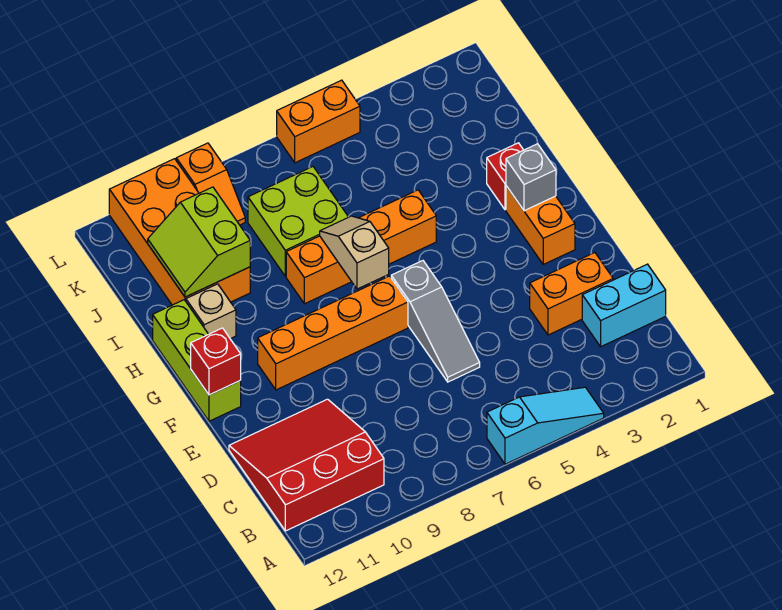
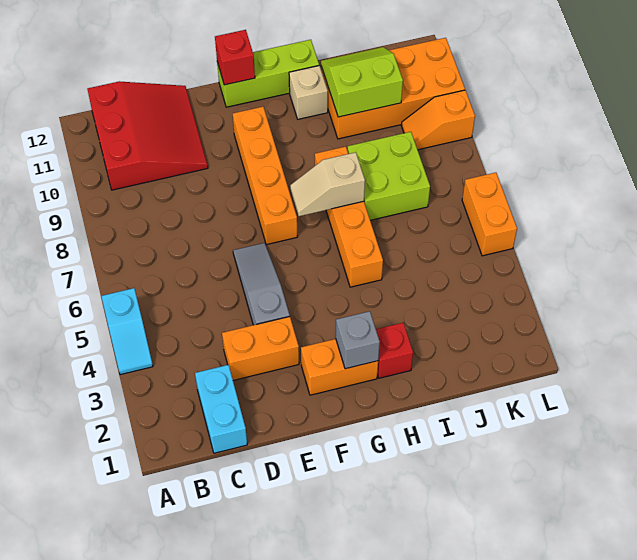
cyan 1x3 slope [487,387,604,464] -> cyan 1x2 slope [101,288,153,375]
orange 1x2 brick [530,253,613,335] -> orange 1x2 brick turned to [222,317,299,380]
grey 1x3 slope [391,261,480,382] -> grey 1x3 slope turned to [233,243,290,325]
tan 1x2 slope [320,216,389,289] -> tan 1x2 slope turned to [290,152,365,216]

